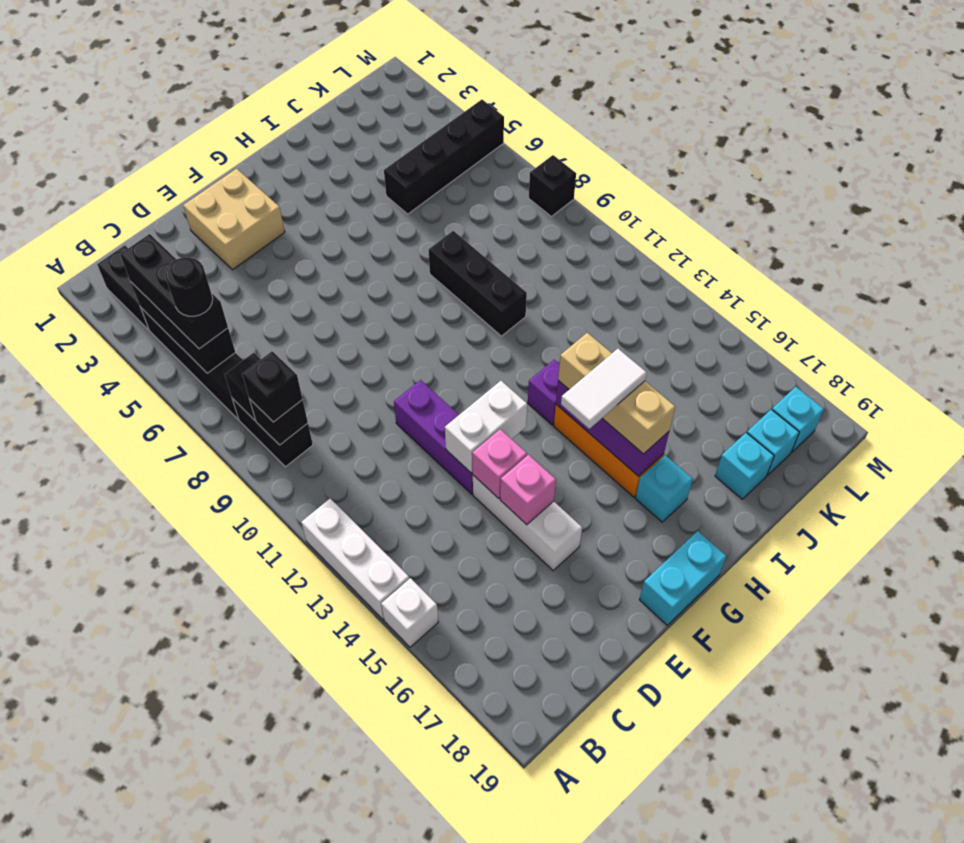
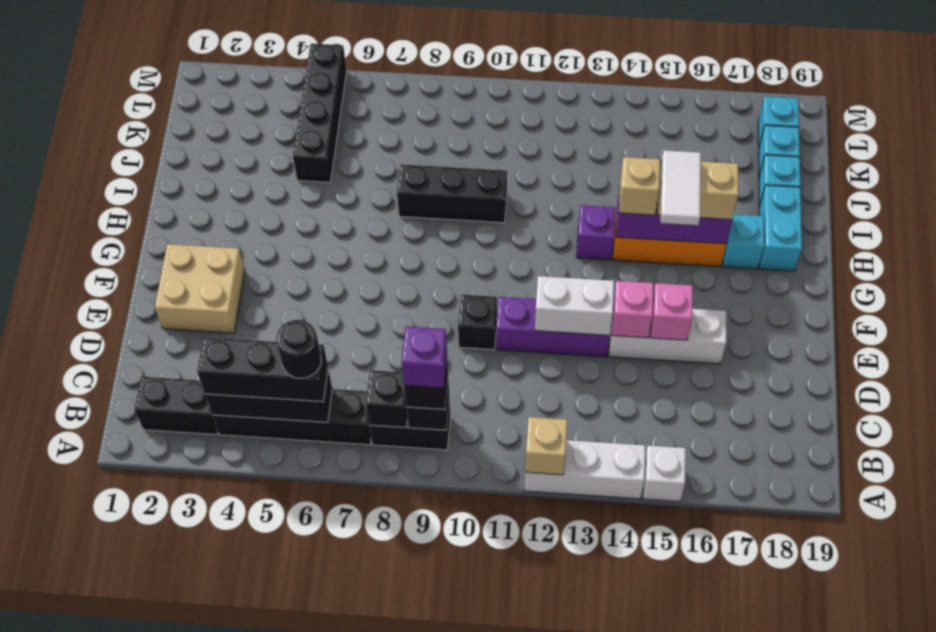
none -> tan 1x1 brick [525,417,567,475]
none -> purple 1x1 brick [402,327,447,388]
white 1x2 brick [445,381,527,473] -> white 1x2 brick turned to [535,276,614,335]
cyan 1x2 brick [639,531,726,625] -> cyan 1x2 brick moved to [759,185,802,271]
black 1x1 brick [529,155,576,216] -> black 1x1 brick moved to [458,294,497,350]

